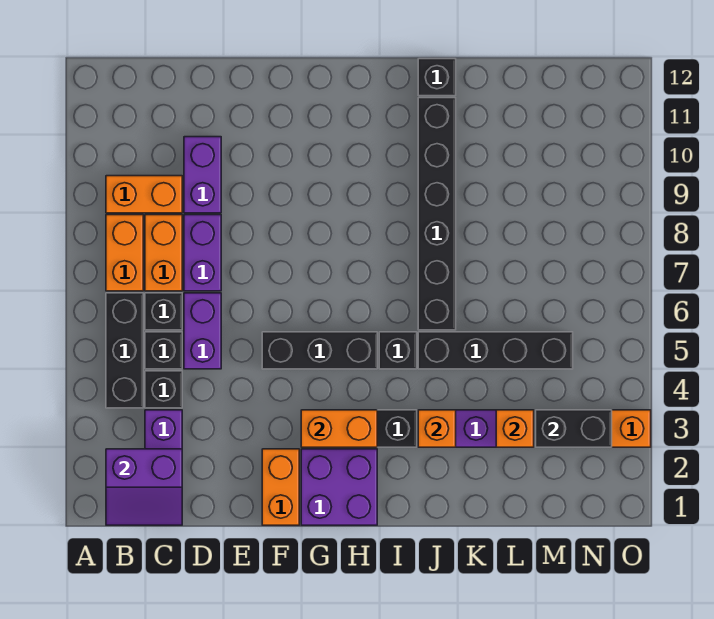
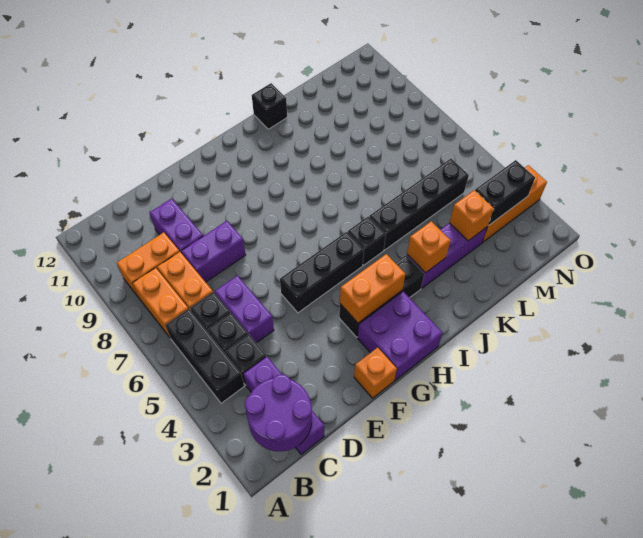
purple 2x2 slope [106,449,182,525] -> purple 2x2 round brick [245,374,312,451]
purple 1x2 brick [184,215,221,291] -> purple 1x2 brick turned to [181,221,246,282]
orange 1x2 brick [262,449,299,525] -> orange 1x1 brick [354,347,397,398]
black 1x6 brick [418,98,456,330] -> none

